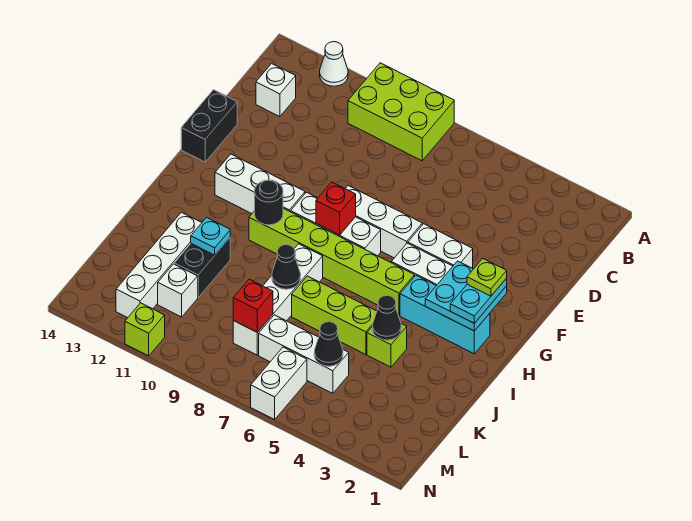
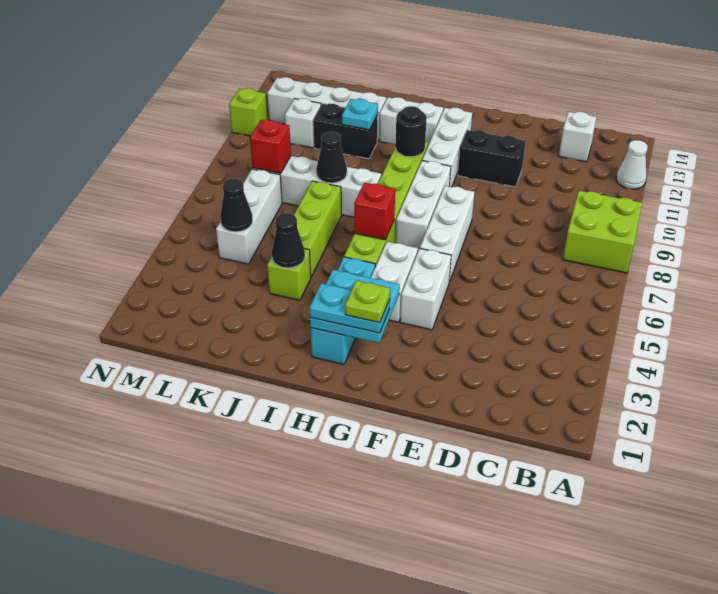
lime 2x3 brick [348,63,454,161] -> lime 2x2 brick [563,191,642,273]
black 1x2 brick [181,90,237,162] -> black 1x2 brick moved to [458,130,525,187]
red 1x1 brick [316,182,356,235] -> red 1x1 brick moved to [354,183,395,240]
white 1x2 brick [251,347,307,419] -> white 1x2 brick moved to [379,97,443,145]

